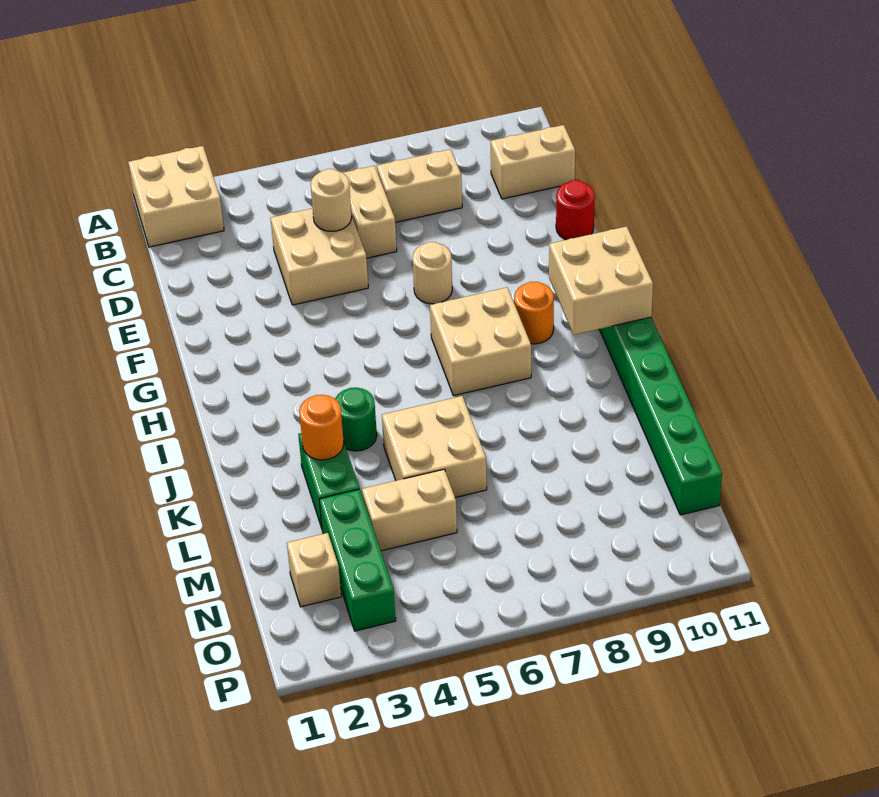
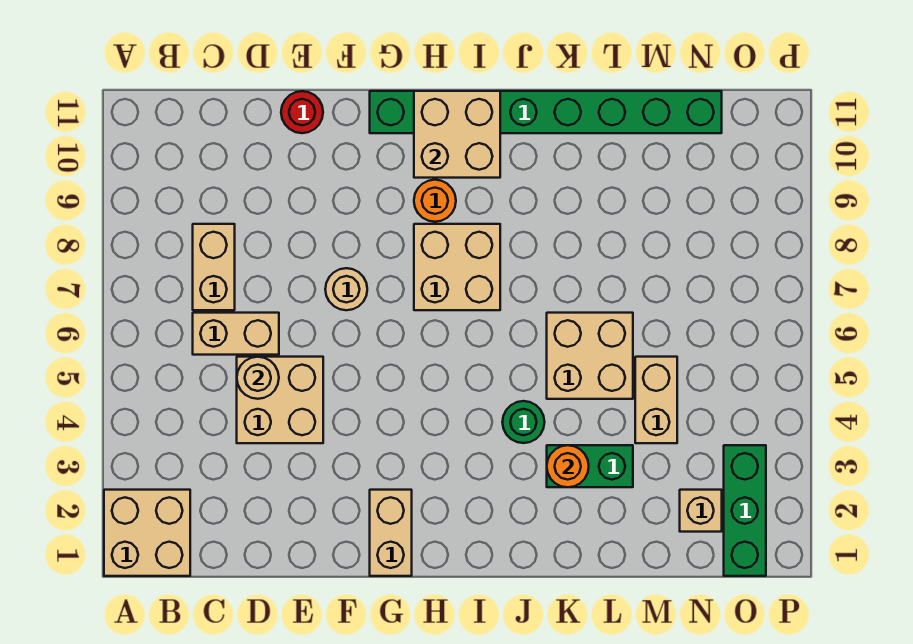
tan 1x2 brick [491,125,575,199] -> tan 1x2 brick moved to [370,490,412,576]
green 1x3 brick [319,489,396,631] -> green 1x3 brick turned to [724,445,766,576]

